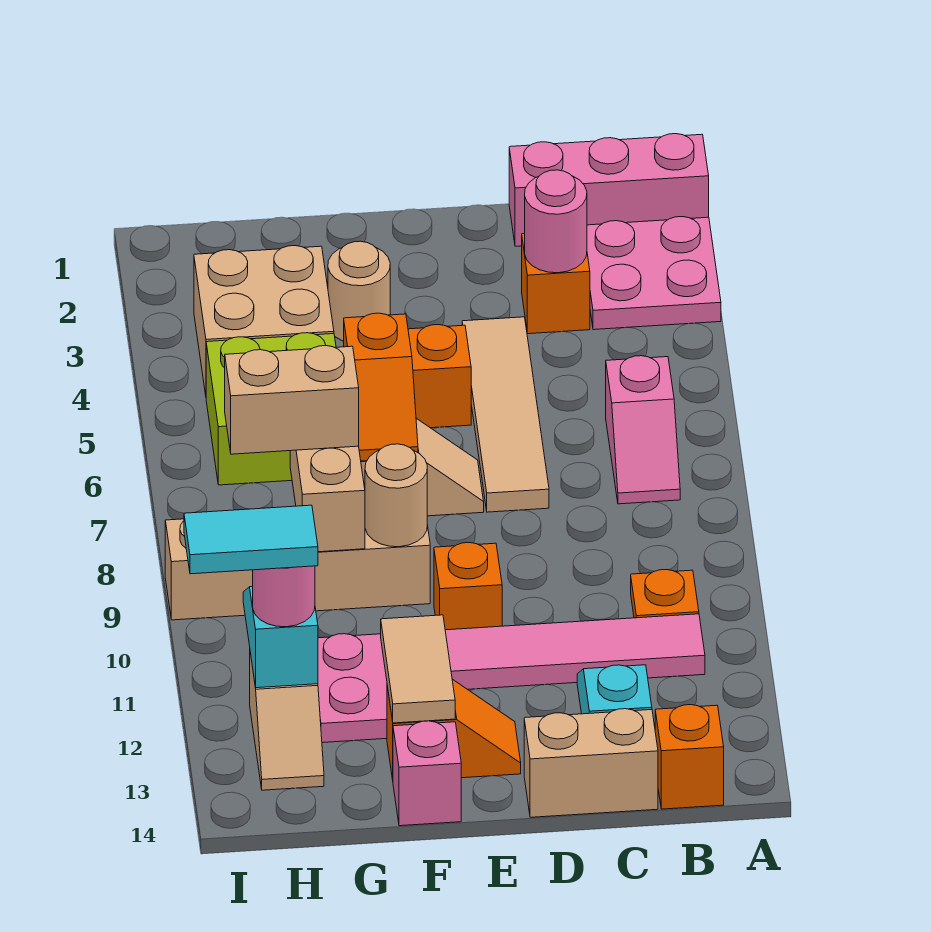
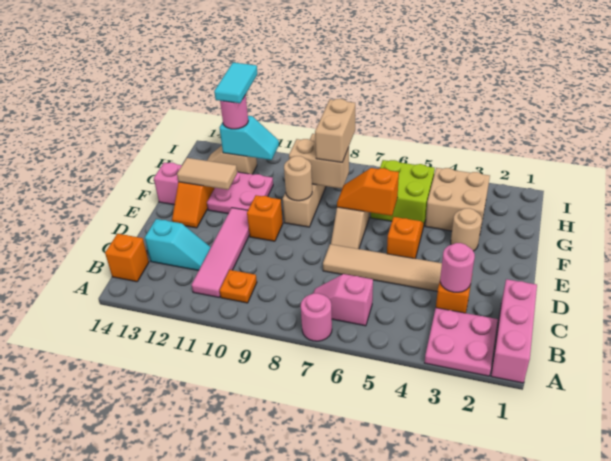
none -> pink 1x1 round brick [301,293,332,341]
tan 1x2 brick [524,709,658,817] -> none

